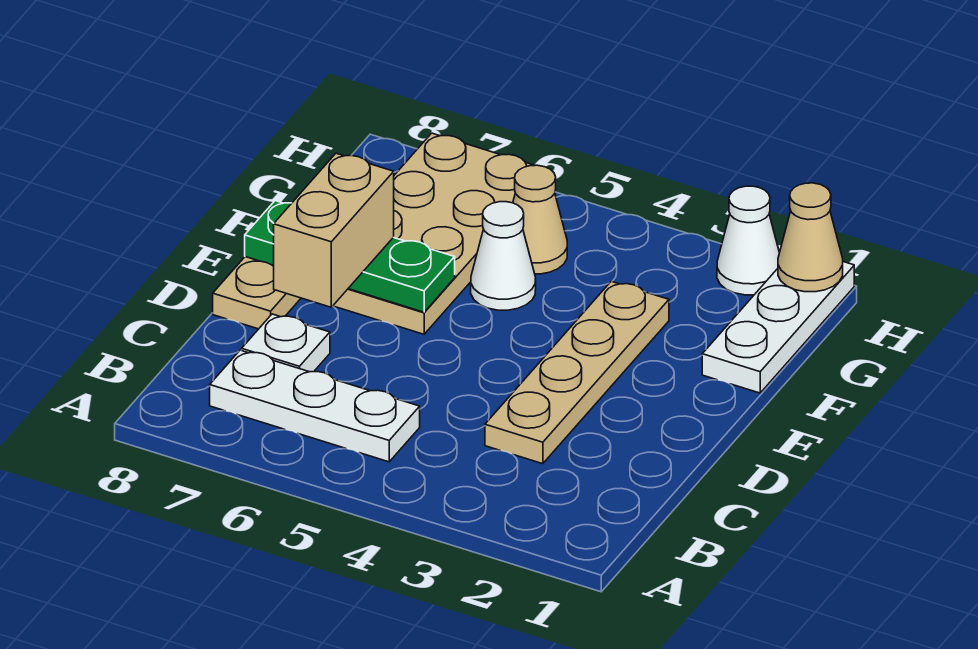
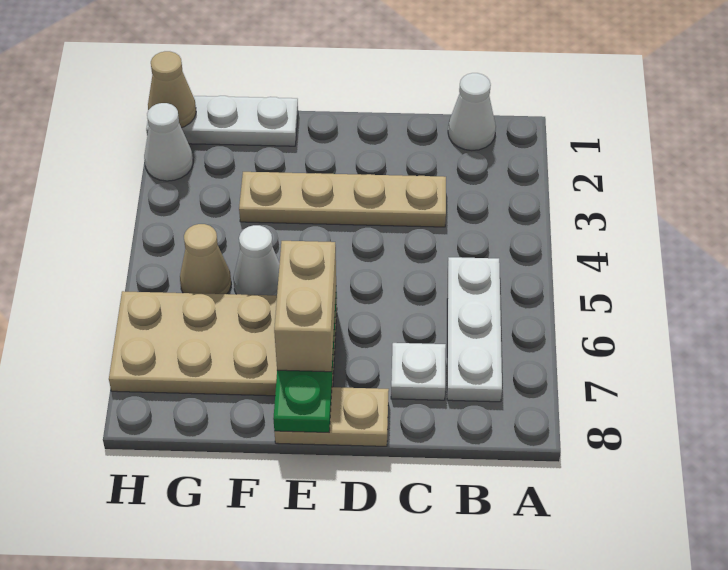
none -> white 1x1 cone [448,73,496,151]
tan 1x2 brick [274,153,394,307] -> tan 1x2 brick turned to [274,241,336,372]

